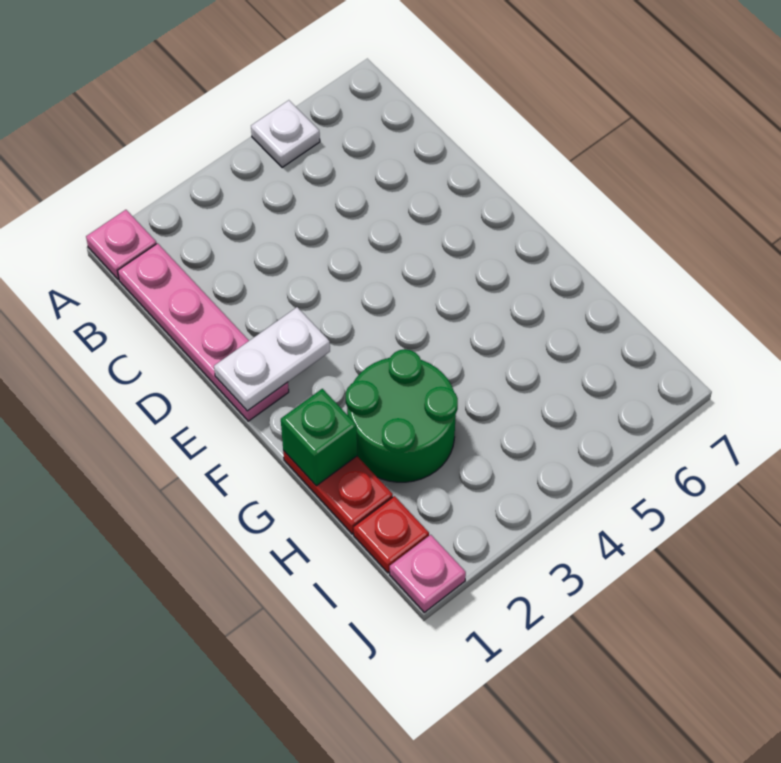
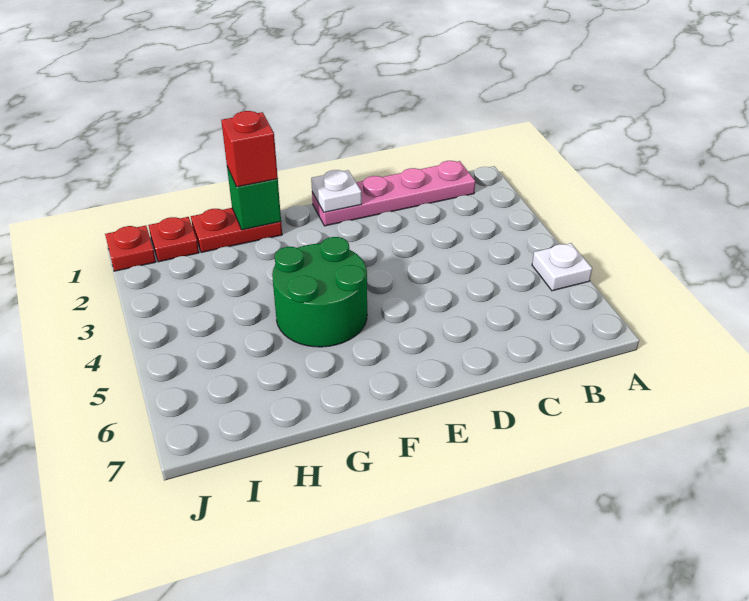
pink 1x1 plate [86,210,156,279] -> none
white 1x2 plate [214,307,330,411] -> white 1x1 plate [311,170,362,212]
none -> red 1x1 brick [221,111,278,187]
green 2x2 round brick [346,349,458,482] -> green 2x2 round brick moved to [272,237,367,347]
pink 1x1 plate [390,535,466,612] -> red 1x1 plate [105,226,156,271]

